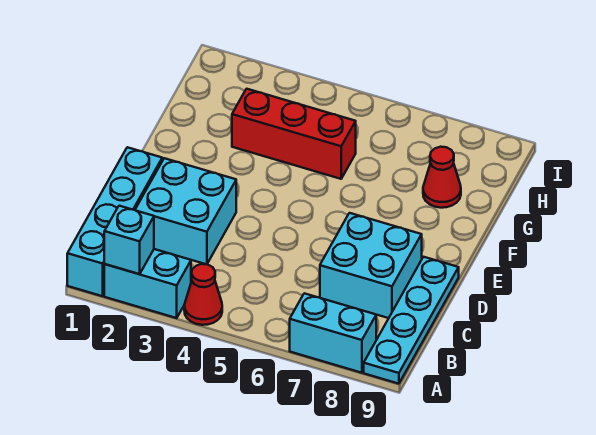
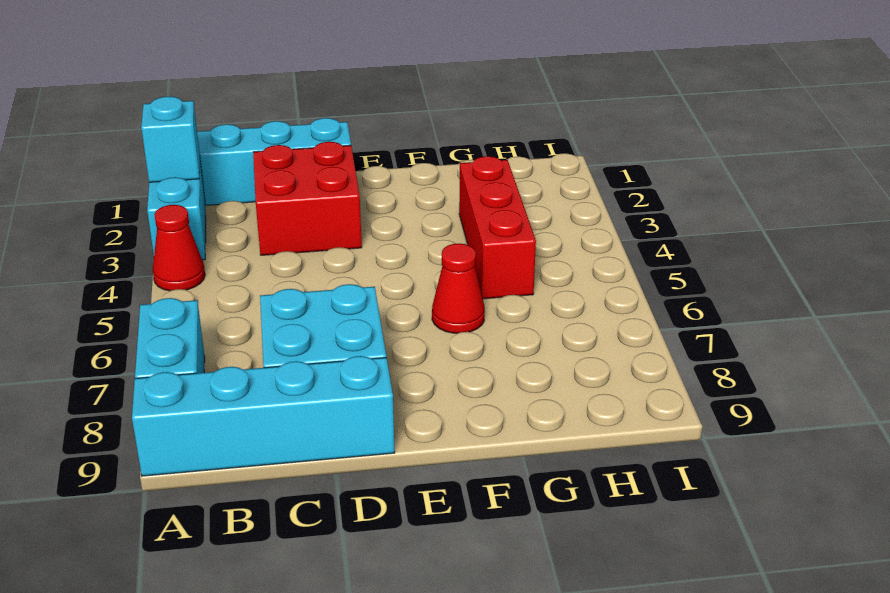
cyan 1x4 plate [364,257,459,384] -> cyan 1x4 brick [132,356,395,476]
cyan 2x2 brick [135,158,236,264] -> red 2x2 brick [253,142,362,255]
red 1x1 cone [423,147,461,208] -> red 1x1 cone moved to [432,243,485,333]

